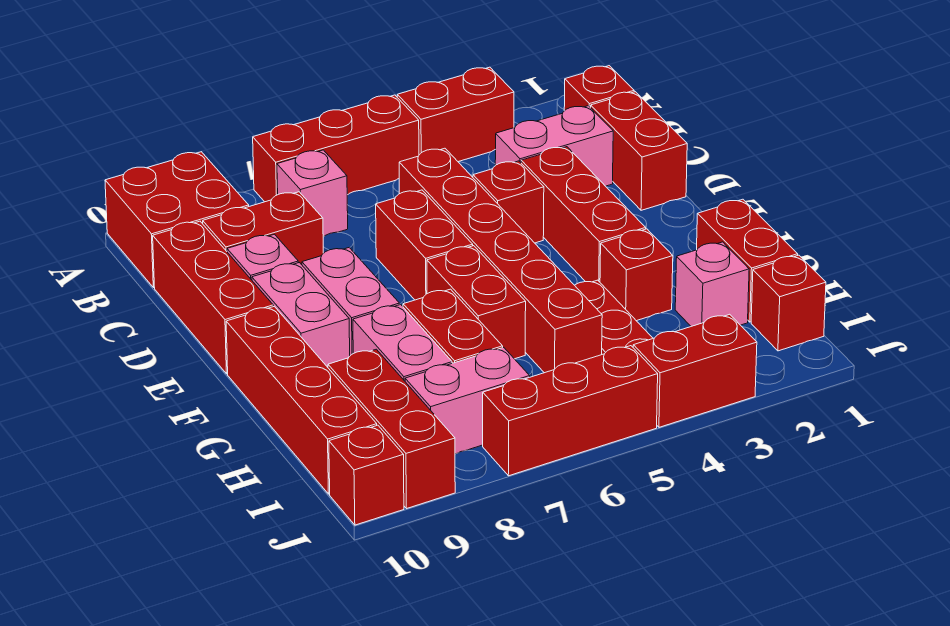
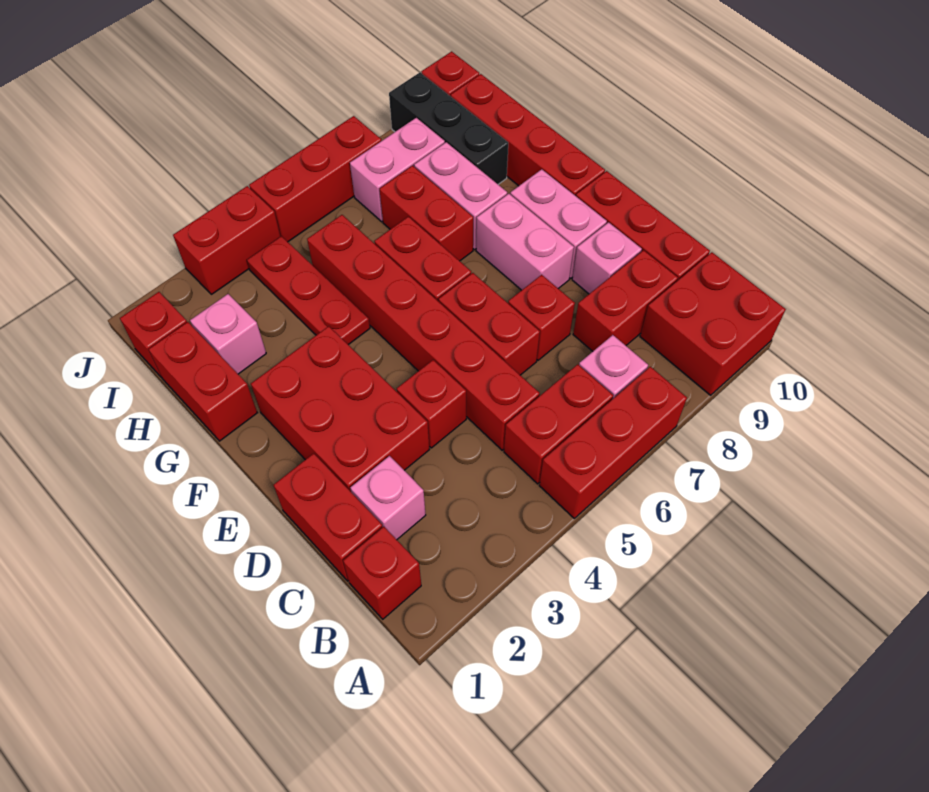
red 1x2 brick [397,67,514,162] -> red 1x2 brick moved to [504,364,613,484]
pink 1x2 brick [495,106,613,186] -> pink 1x1 brick [350,456,426,540]
red 1x3 brick [521,147,646,282] -> red 2x3 brick [251,326,429,492]
red 1x1 brick [600,229,673,321] -> red 1x1 brick moved to [508,275,575,360]
red 1x3 brick [328,349,455,509] -> black 1x3 brick [389,73,508,184]

